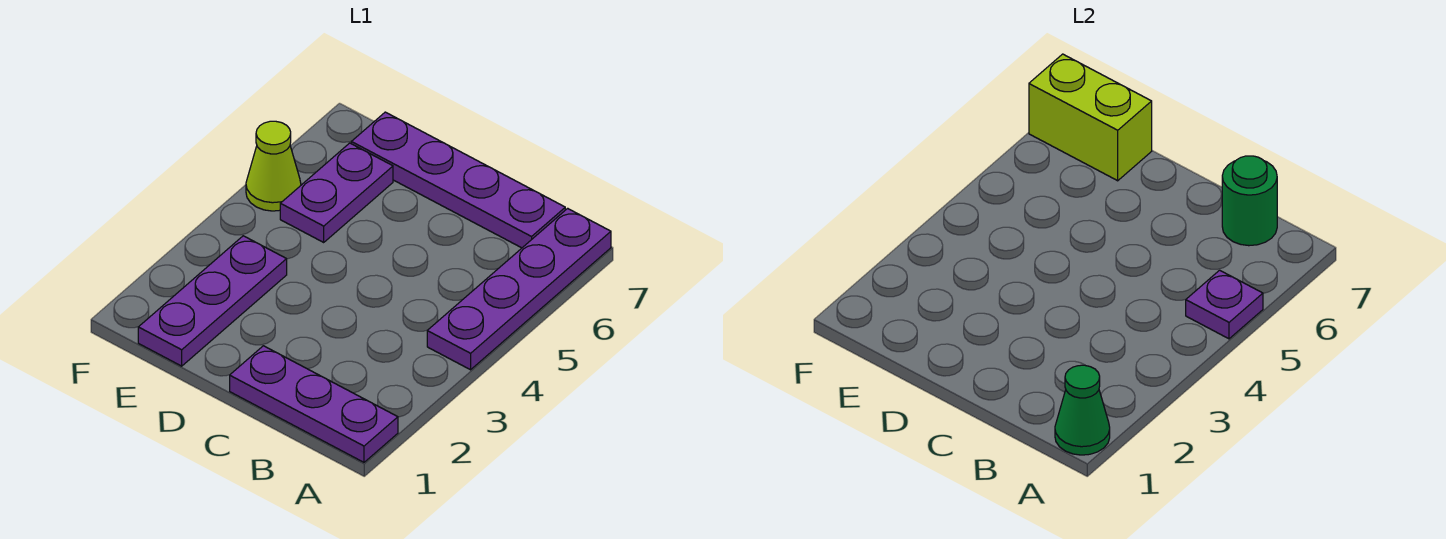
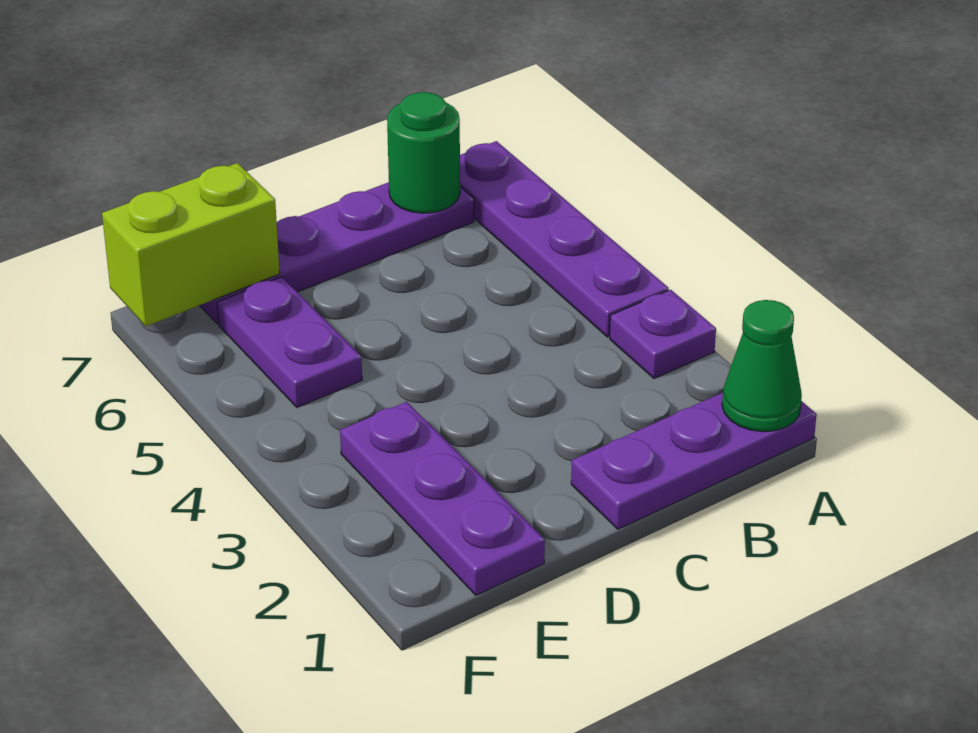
purple 1x1 plate [1186,270,1263,339] -> purple 1x1 plate moved to [610,290,716,379]
lime 1x1 cone [246,121,301,211] -> none

